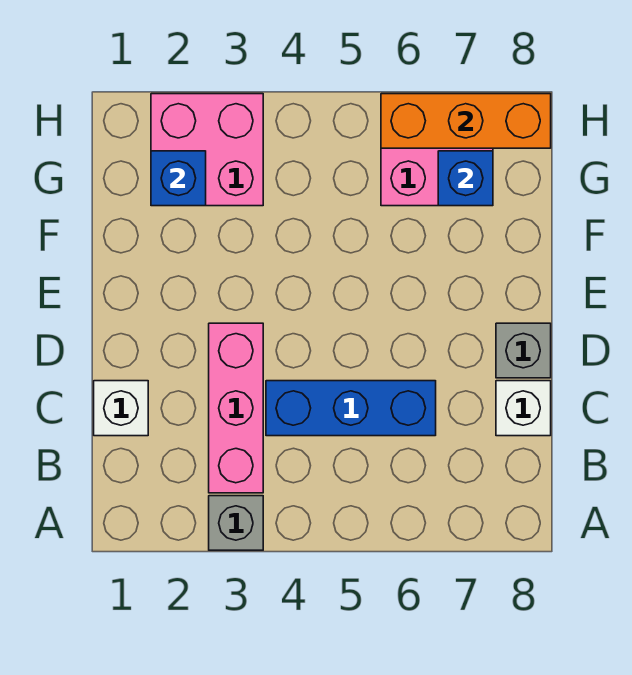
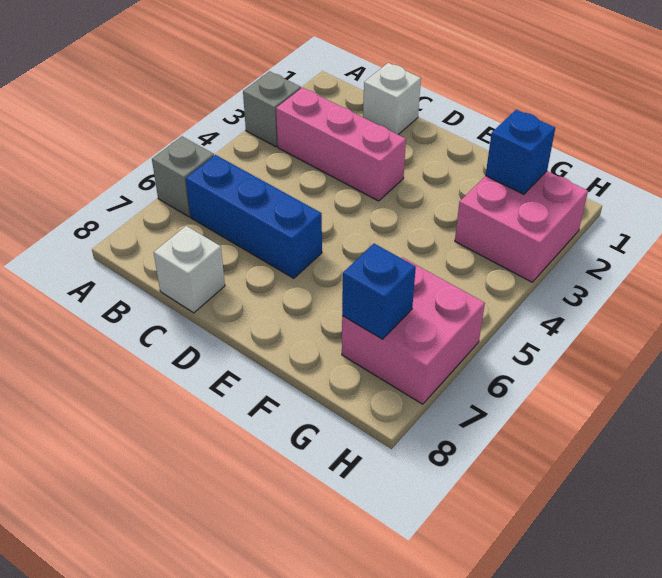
blue 1x3 brick [266,381,436,436] -> blue 1x3 brick turned to [186,155,322,278]
grey 1x1 brick [496,323,551,378] -> grey 1x1 brick moved to [152,137,214,217]
orange 1x3 brick [381,94,551,148] -> none

